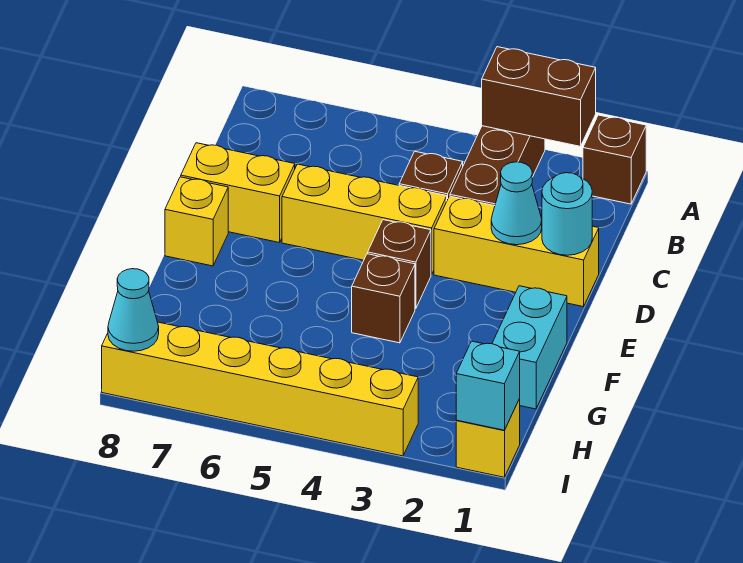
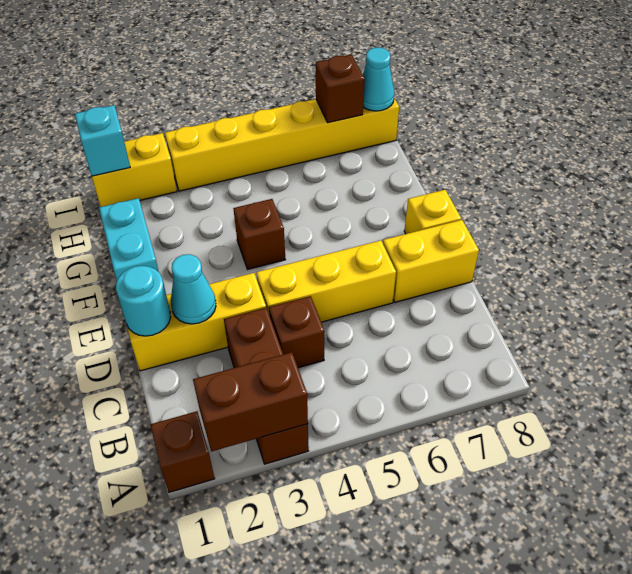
brown 1x1 brick [368,220,431,309] -> brown 1x1 brick moved to [316,55,365,123]
yellow 1x1 brick [456,399,520,477] -> yellow 1x2 brick [92,133,177,207]

